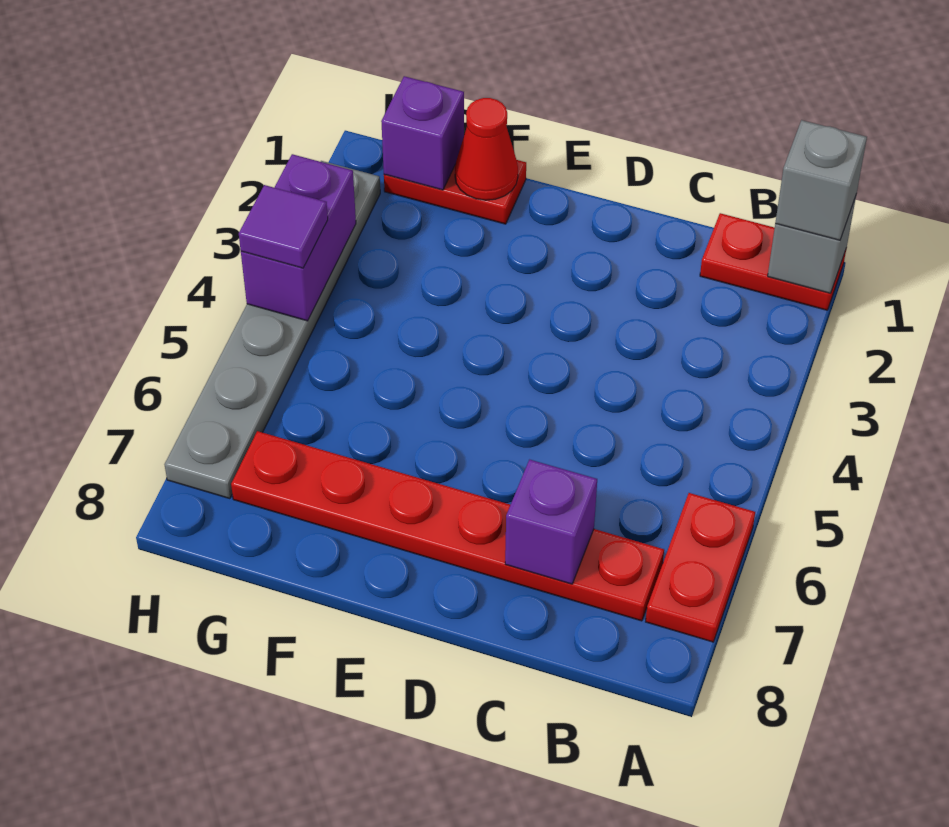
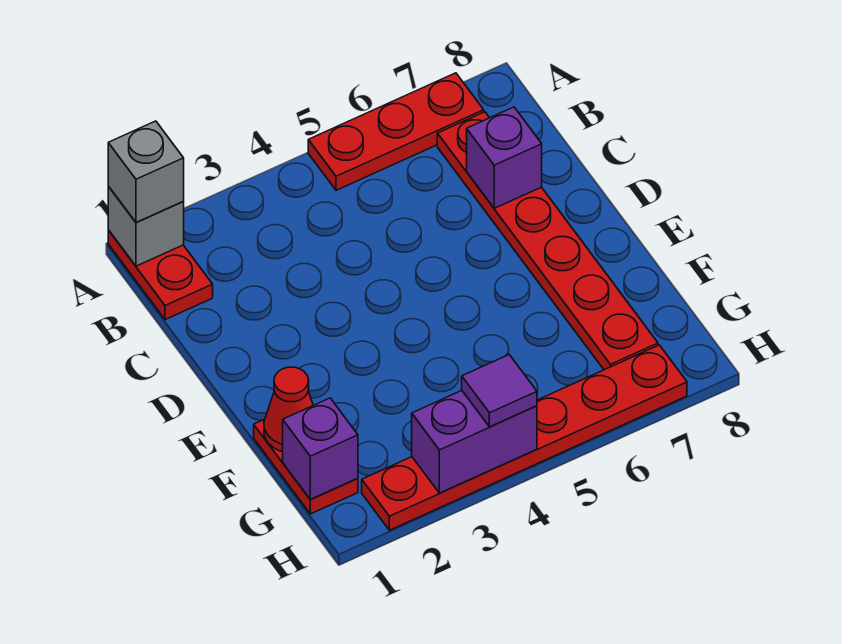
red 1x2 plate [646,493,755,642] -> red 1x3 plate [308,73,484,190]
grey 1x6 plate [165,161,380,499] -> red 1x6 plate [362,345,687,530]

